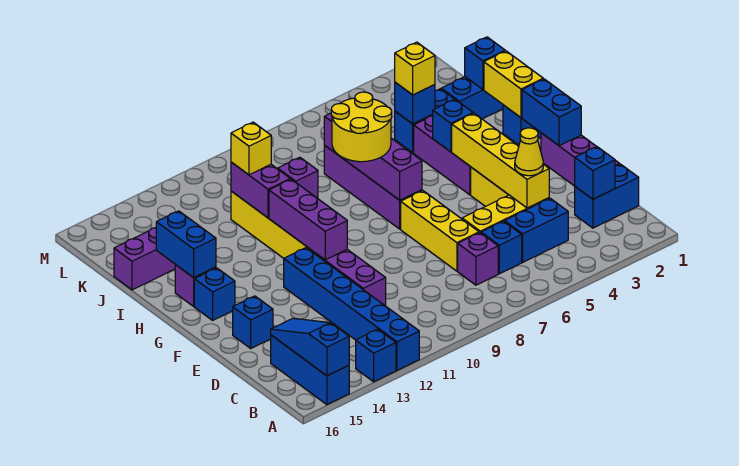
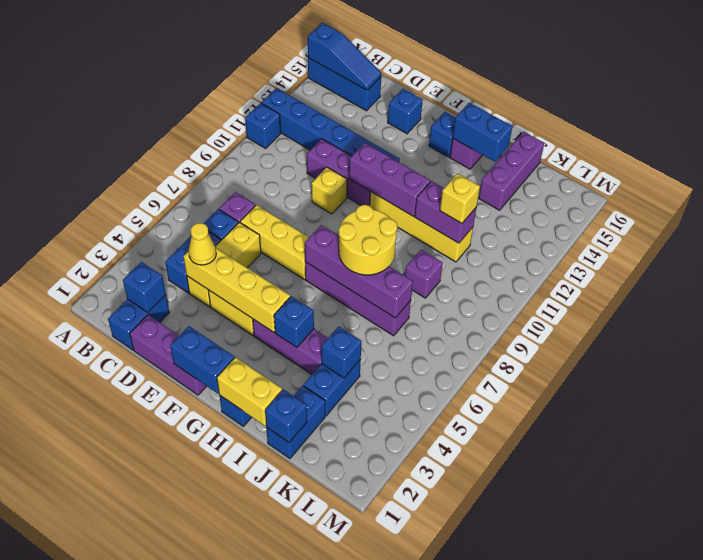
blue 1x1 brick [356,329,396,382] -> blue 1x1 brick moved to [245,103,281,148]
yellow 1x1 brick [395,42,435,95] -> yellow 1x1 brick moved to [312,167,347,214]

